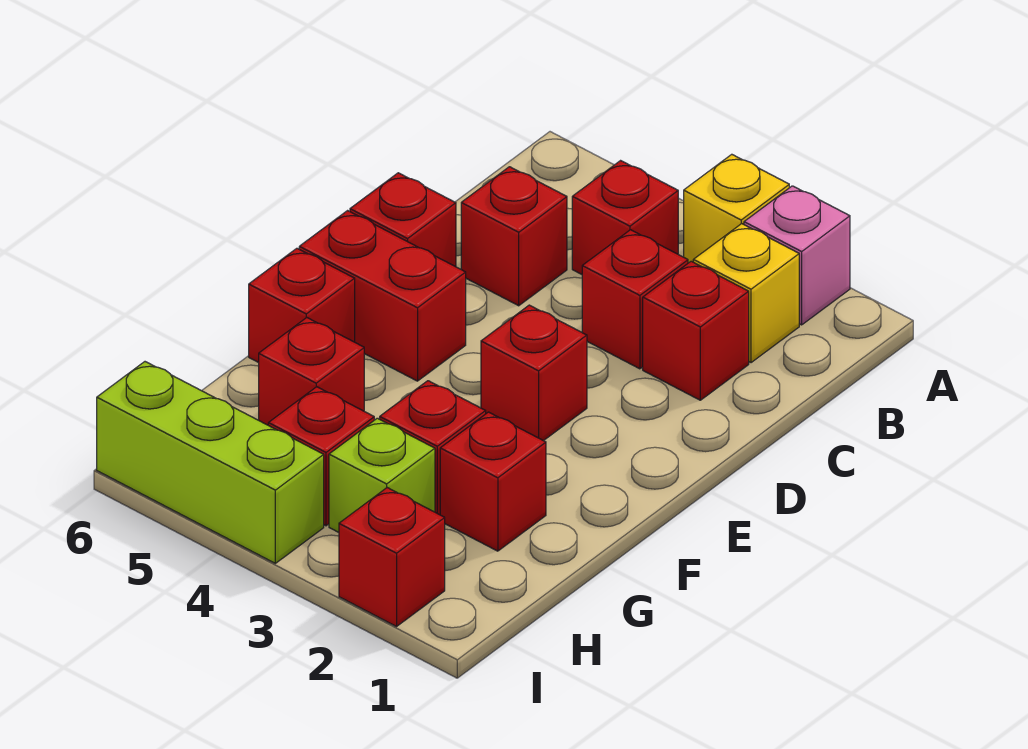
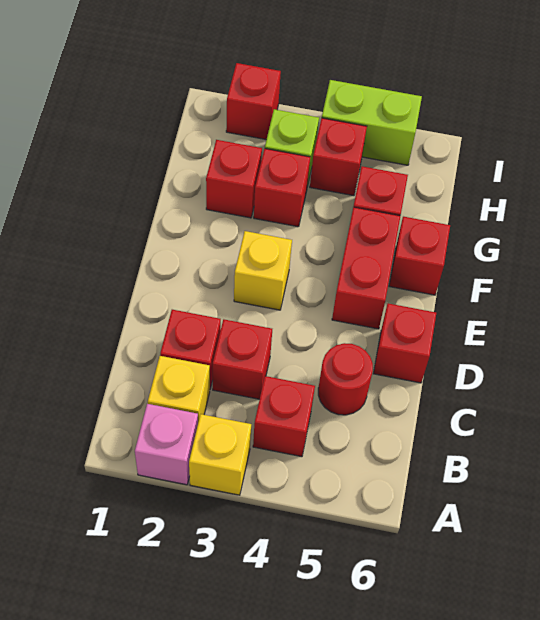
red 1x1 brick [461,167,567,306] -> red 1x1 round brick [318,343,373,415]
red 1x1 brick [481,305,587,441] -> yellow 1x1 brick [234,231,292,310]
red 1x2 brick [299,211,466,381] -> red 1x2 brick turned to [332,207,400,329]
lime 1x3 brick [97,362,324,563] -> lime 1x2 brick [322,80,422,165]

